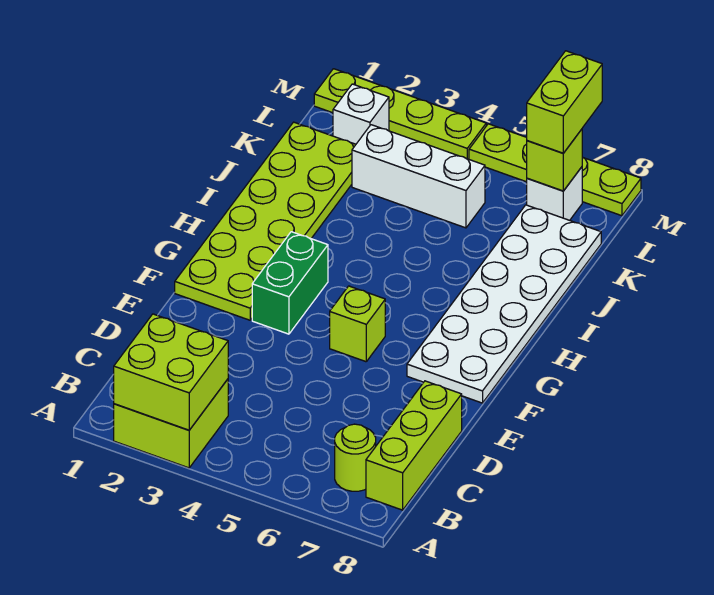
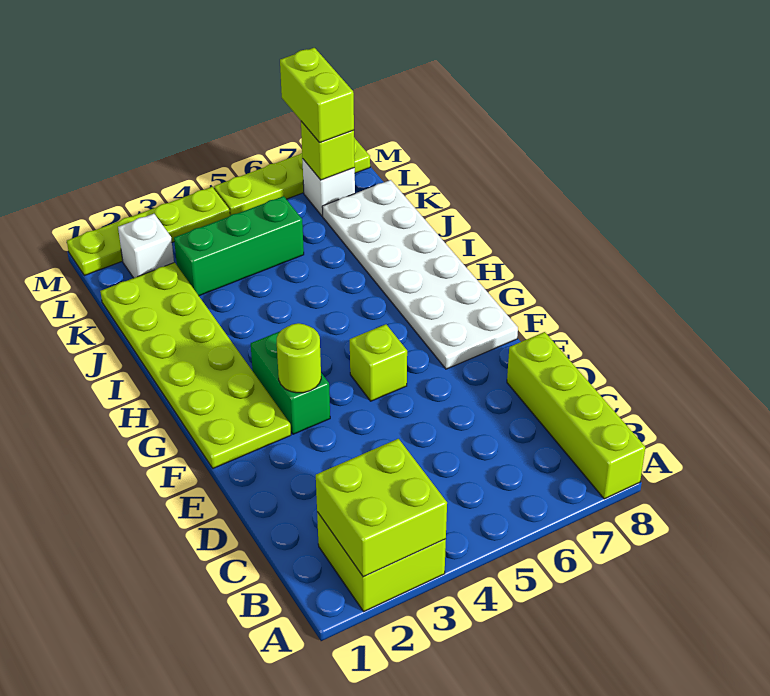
lime 1x1 round brick [335,424,376,491] -> lime 1x1 round brick moved to [277,323,321,393]
lime 1x3 brick [366,381,462,510] -> lime 1x4 brick [507,332,645,499]
white 1x3 brick [352,125,485,228] -> green 1x3 brick [174,196,304,296]

